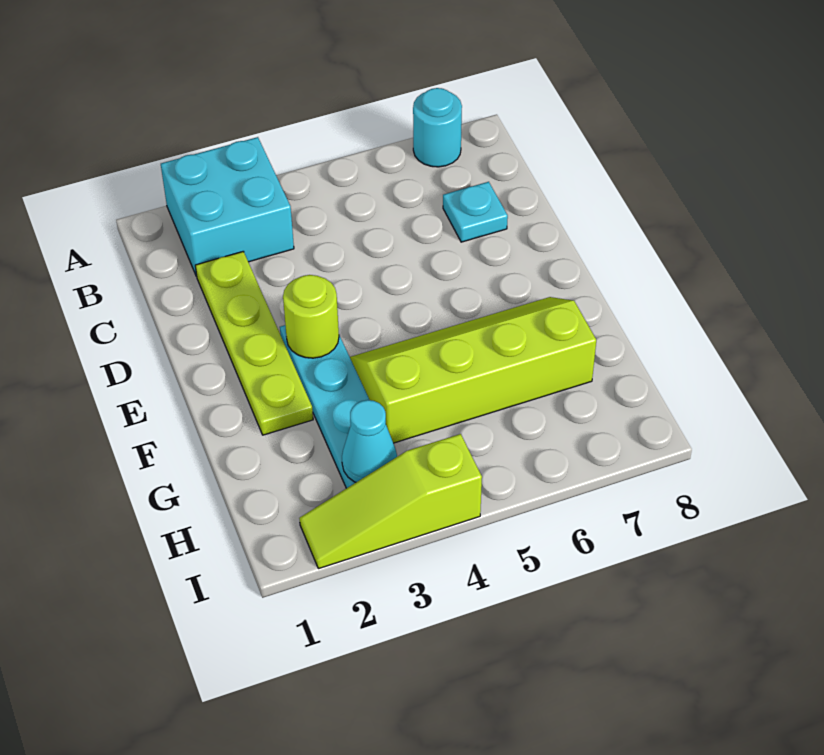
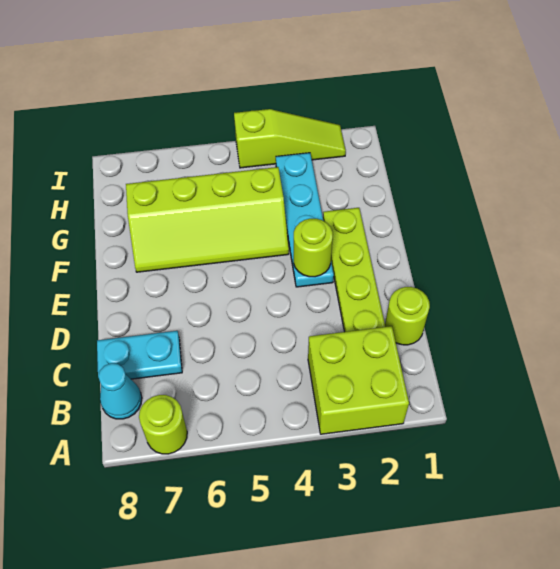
cyan 2x2 brick [161,137,294,276] -> lime 2x2 brick [308,326,409,434]
cyan 1x1 round brick [413,88,462,167] -> lime 1x1 round brick [139,395,187,454]
none -> lime 1x1 round brick [385,287,430,345]
cyan 1x1 plate [443,182,508,242] -> cyan 1x2 plate [97,331,182,379]
cyan 1x1 cone [342,400,397,482] -> cyan 1x1 cone moved to [98,363,142,419]

